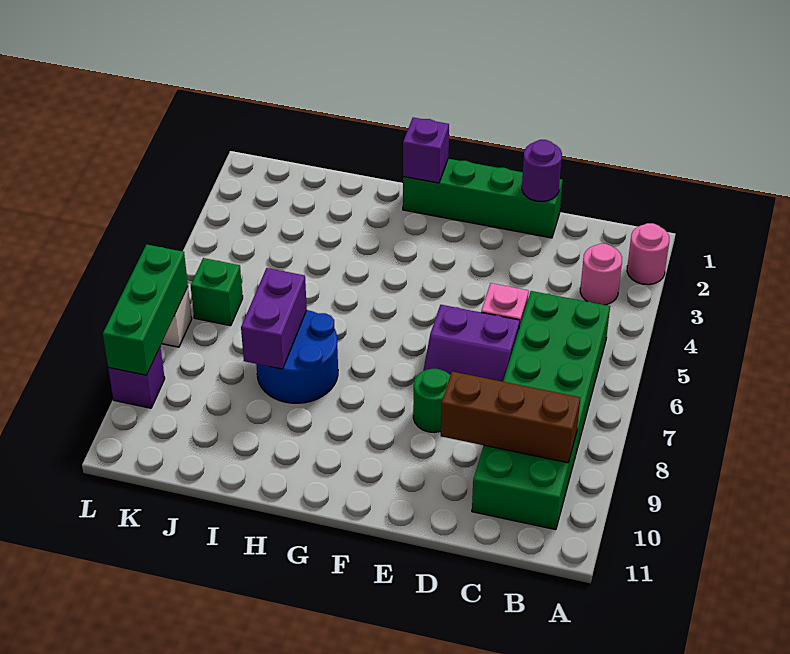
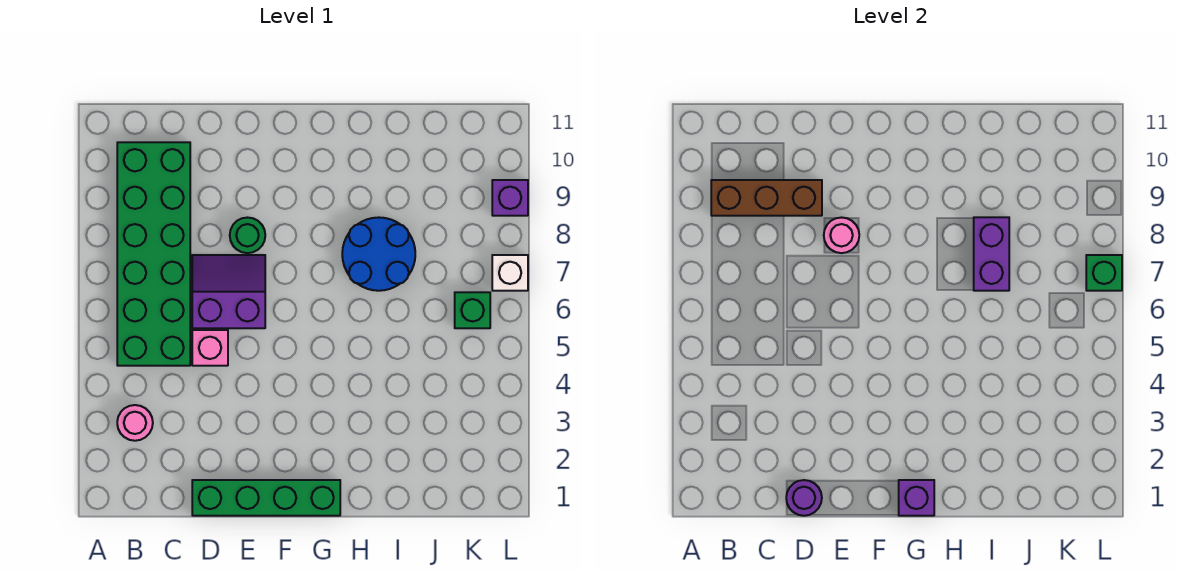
pink 1x1 round brick [627,223,669,285] -> pink 1x1 round brick moved to [824,218,859,253]
green 1x3 brick [103,244,188,375] -> green 1x1 brick [1086,255,1122,291]

